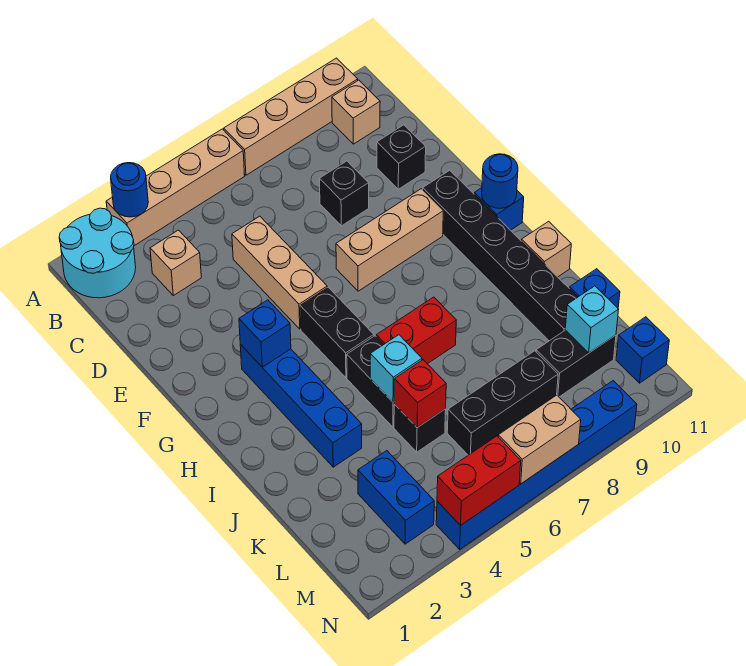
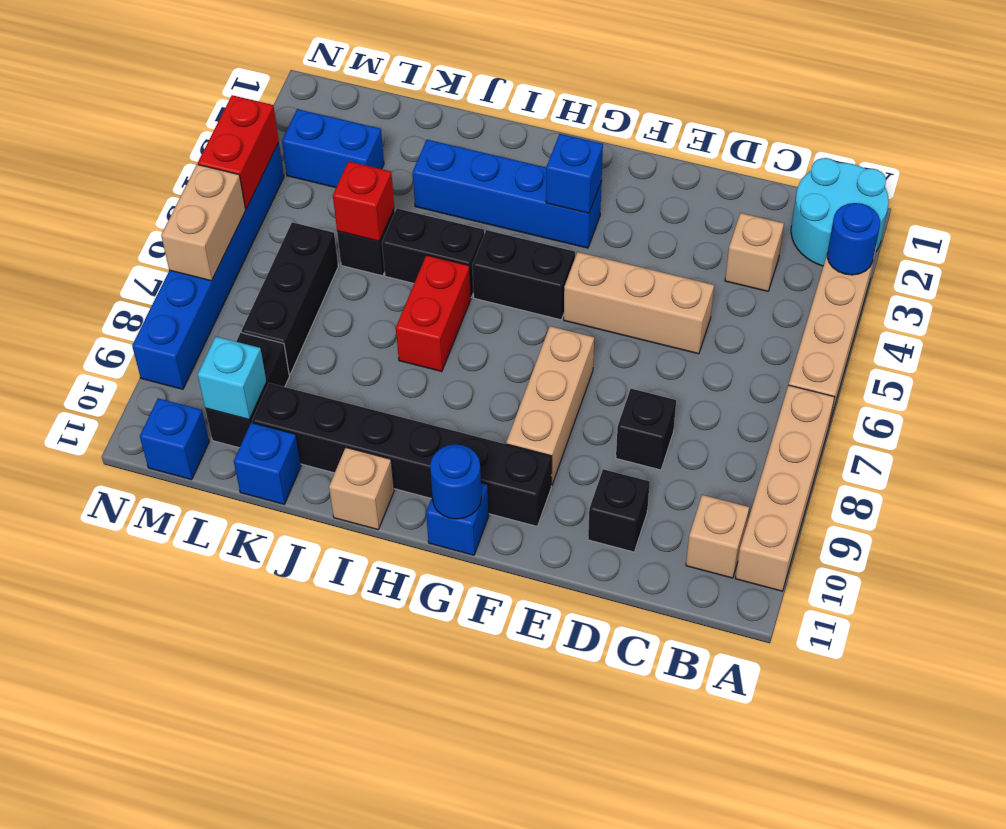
cyan 1x1 brick [370,335,422,402] -> none

